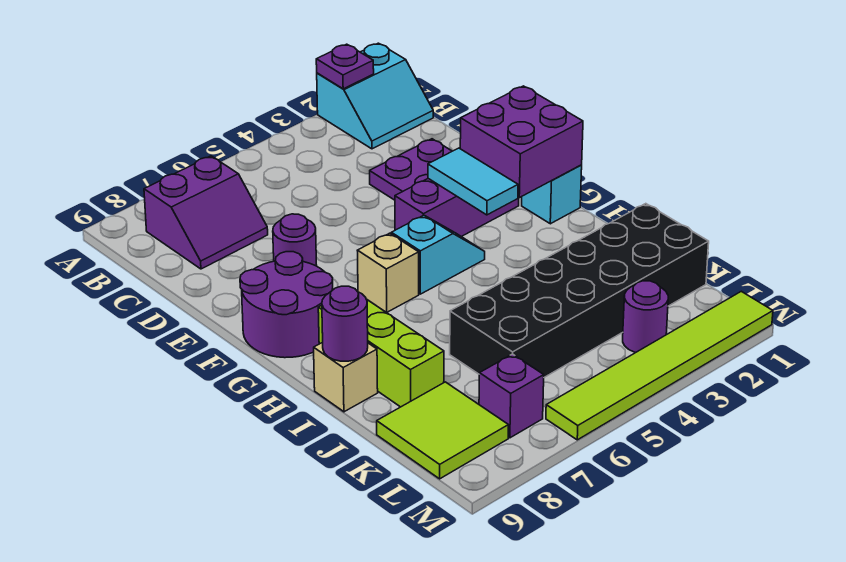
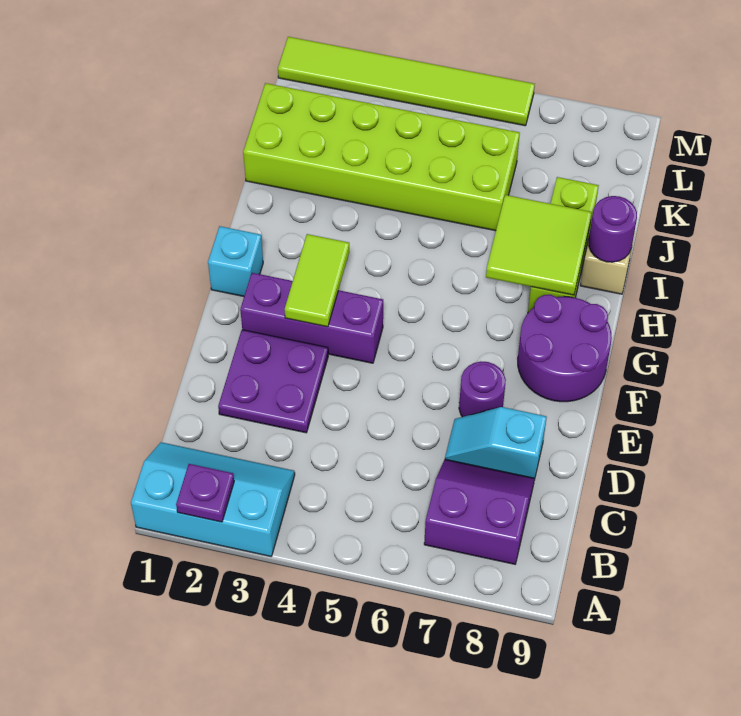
cyan 2x2 slope [317,43,433,149] -> cyan 2x3 slope [131,442,295,556]
purple 2x2 brick [460,86,583,198] -> none
cyan 1x2 tile [428,148,518,215] -> lime 1x2 tile [285,234,349,327]
cyan 1x2 slope [391,215,485,294] -> cyan 1x2 slope moved to [445,407,547,480]
tan 1x1 brick [357,233,419,313] -> none
black 2x6 brick [450,204,709,377] -> lime 2x6 brick [243,83,520,231]
lime 2x2 tile [377,382,508,479] -> lime 2x2 tile moved to [486,195,592,295]
purple 1x1 round brick [623,281,668,353] -> none
purple 1x1 brick [479,354,544,438] -> none

